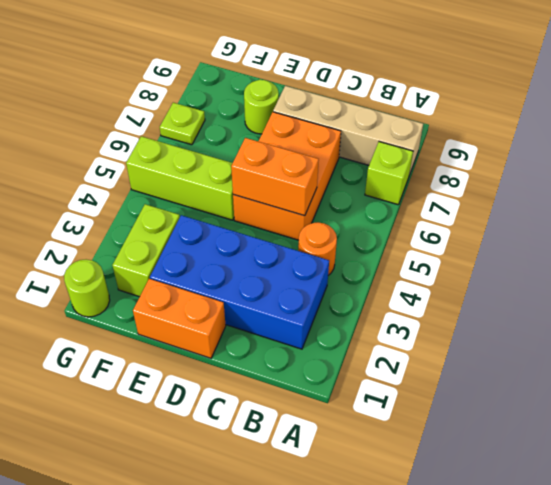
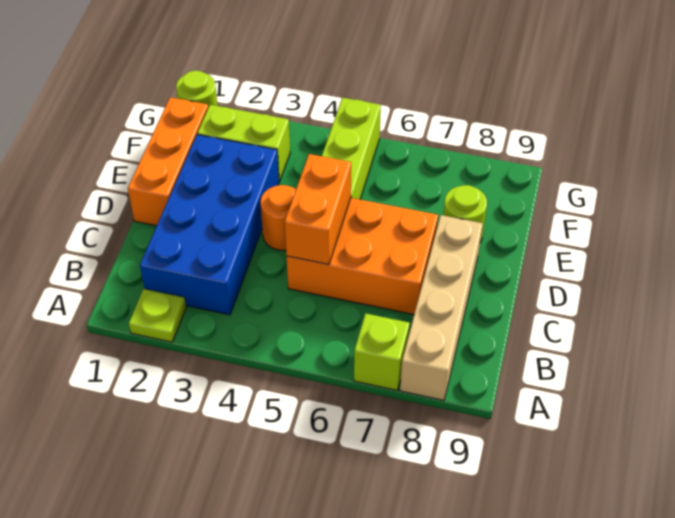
orange 1x1 round brick [298,222,337,275] -> orange 1x1 round brick moved to [260,185,296,251]
orange 1x2 brick [133,279,226,358] -> orange 1x3 brick [128,97,208,226]
lime 1x1 plate [160,103,205,145] -> lime 1x1 plate moved to [129,289,186,342]

